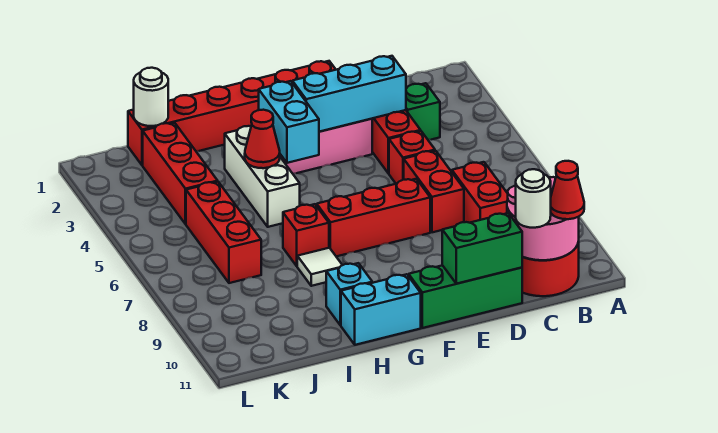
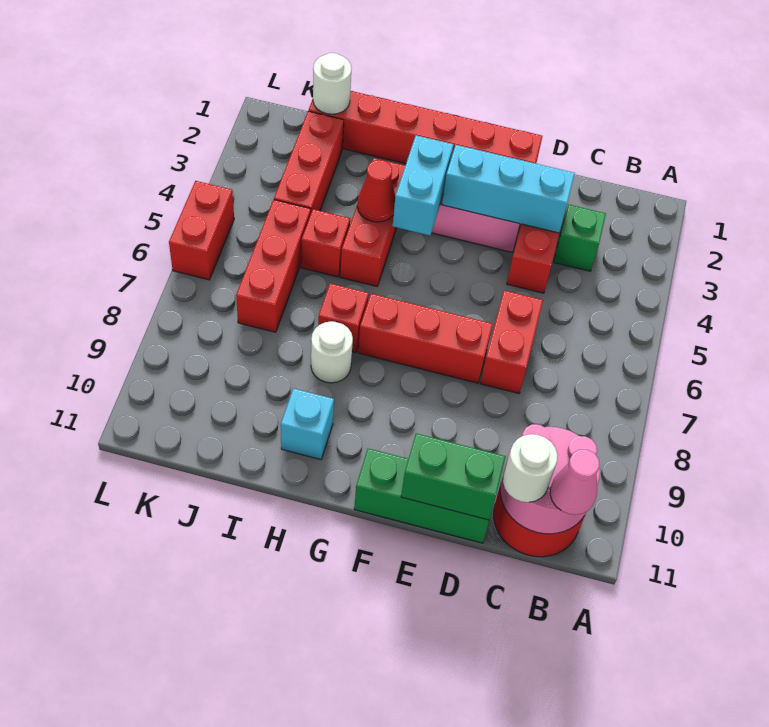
red 1x1 cone [551,161,584,219] -> pink 1x1 cone [550,450,600,515]
red 1x2 brick [452,162,508,223] -> red 1x2 brick moved to [169,181,234,280]
red 1x1 brick [389,131,435,184] -> red 1x1 brick moved to [301,209,350,277]
cyan 1x2 brick [341,274,421,345] -> none
white 1x3 brick [225,126,300,227] -> red 1x3 brick [340,158,405,286]
white 1x1 tile [297,248,342,286] -> white 1x1 round brick [311,321,353,383]

